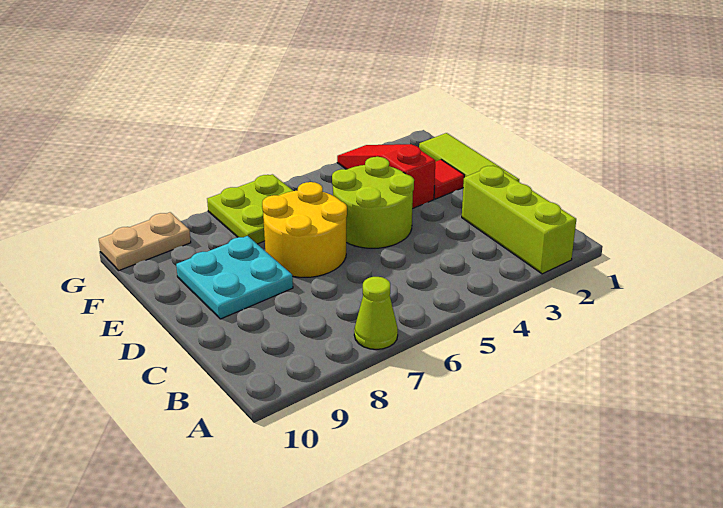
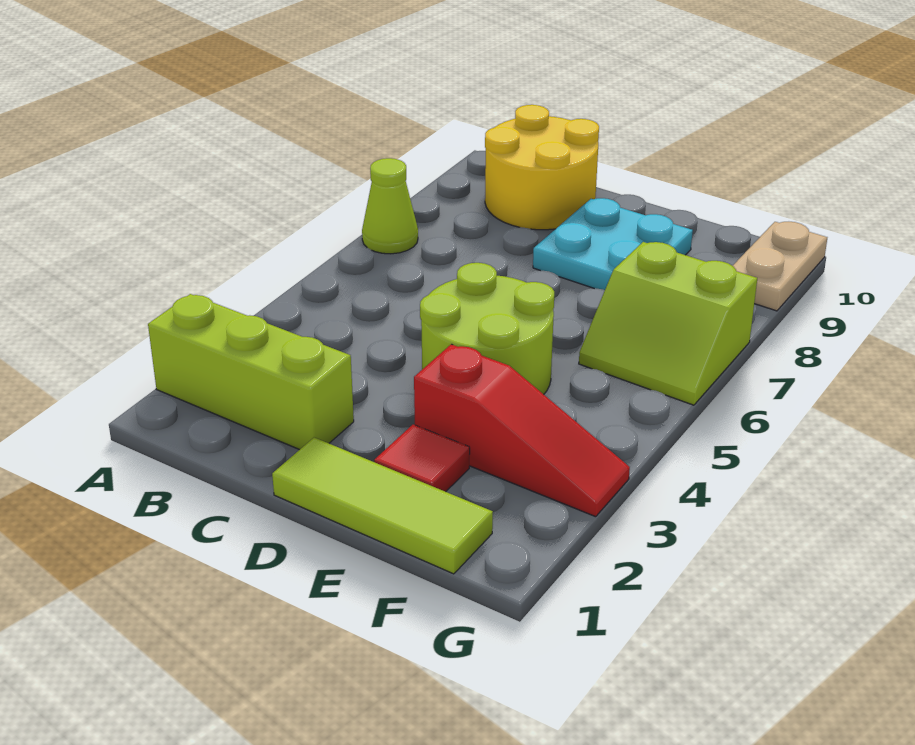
yellow 2x2 round brick [262,182,347,277] -> yellow 2x2 round brick moved to [485,105,599,230]
lime 2x2 plate [207,174,293,244] -> lime 2x2 slope [579,242,757,405]

